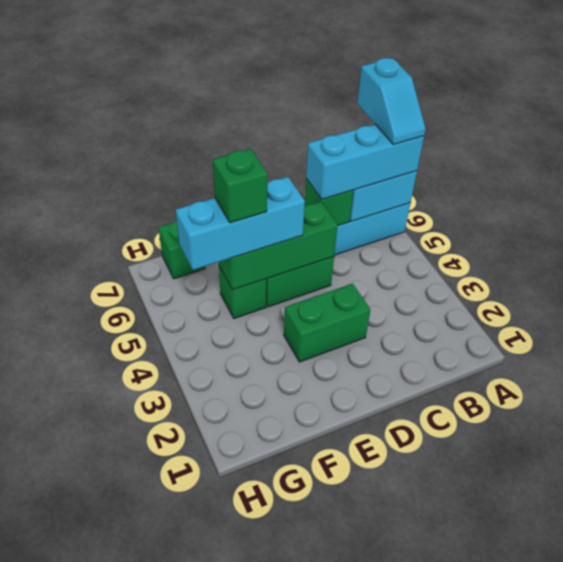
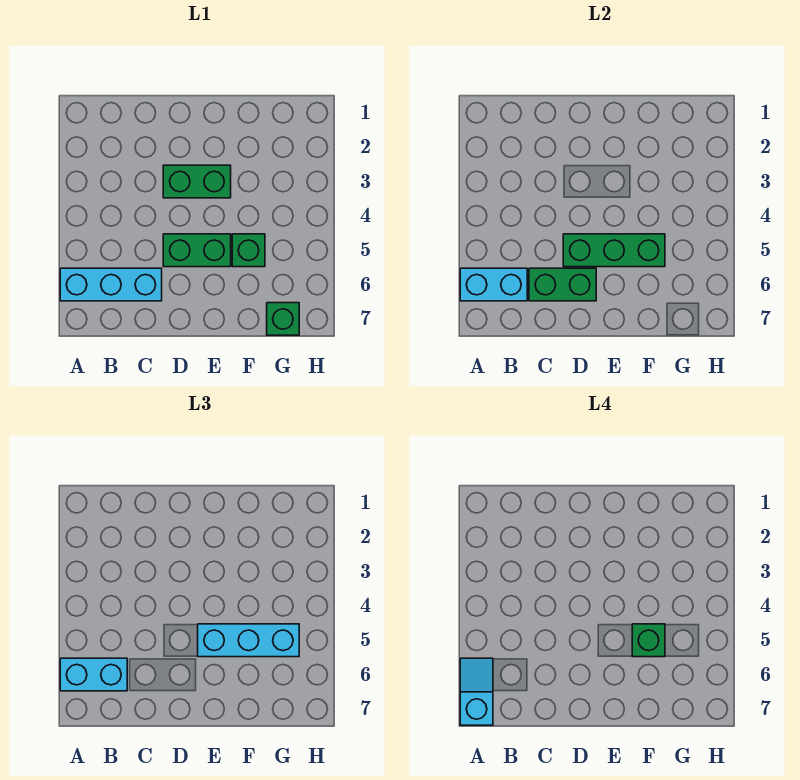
cyan 1x3 brick [306,124,424,199] -> cyan 1x2 brick [60,658,127,691]
green 1x1 brick [305,178,353,226] -> green 1x2 brick [529,268,596,301]

